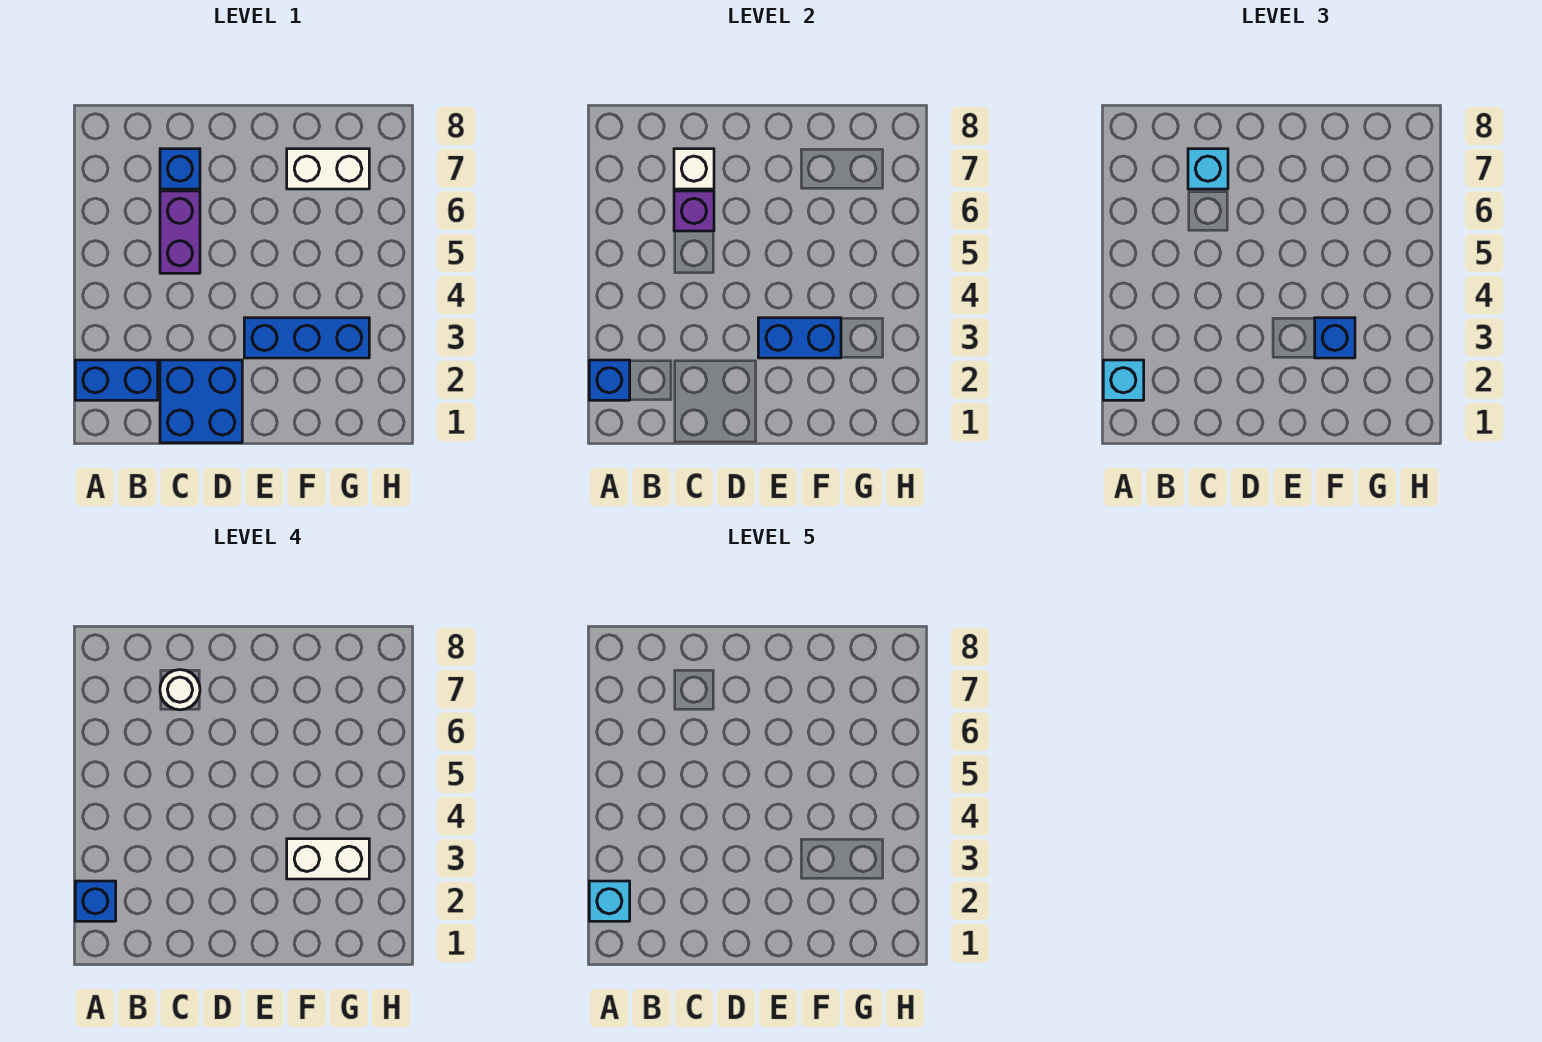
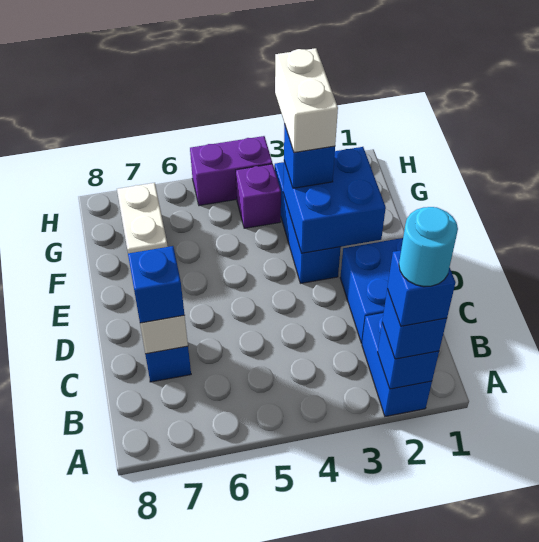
cyan 1x1 brick [1103,360,1144,400] -> blue 1x1 brick [382,289,447,359]
cyan 1x1 brick [589,881,630,921] -> cyan 1x1 round brick [399,207,458,286]
purple 1x2 brick [160,191,200,273] -> purple 1x2 brick moved to [190,136,272,206]
purple 1x1 brick [674,191,714,231] -> purple 1x1 brick moved to [236,164,281,228]
cyan 1x1 brick [1188,149,1228,189] -> blue 1x1 brick [128,246,184,323]
white 1x1 round brick [160,670,200,710] -> none
blue 1x2 brick [758,318,841,358] -> blue 2x2 brick [283,147,386,253]

